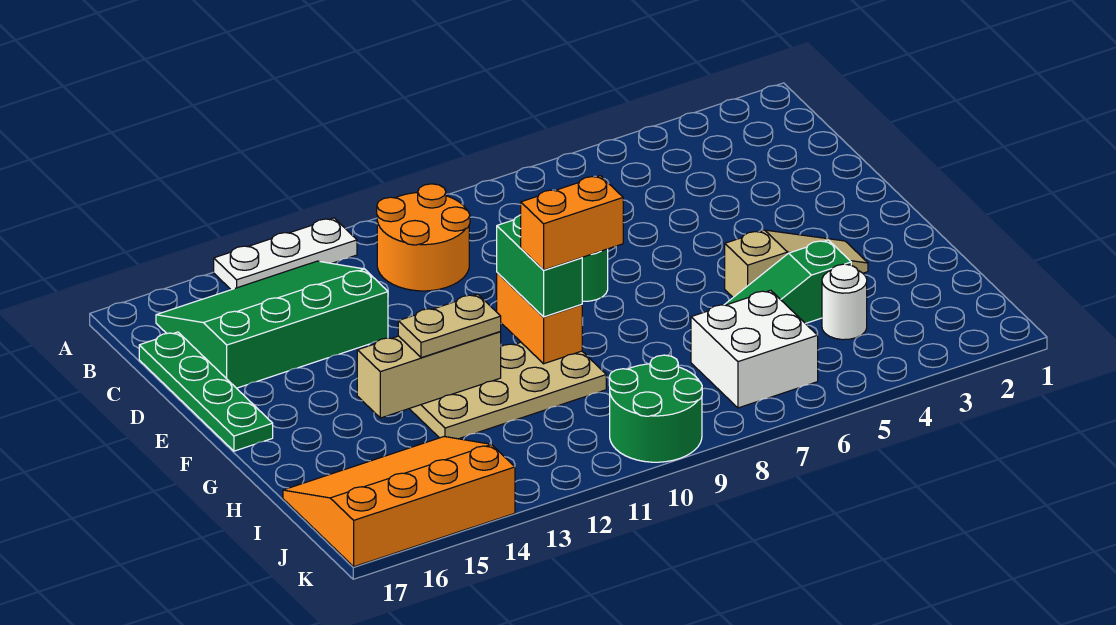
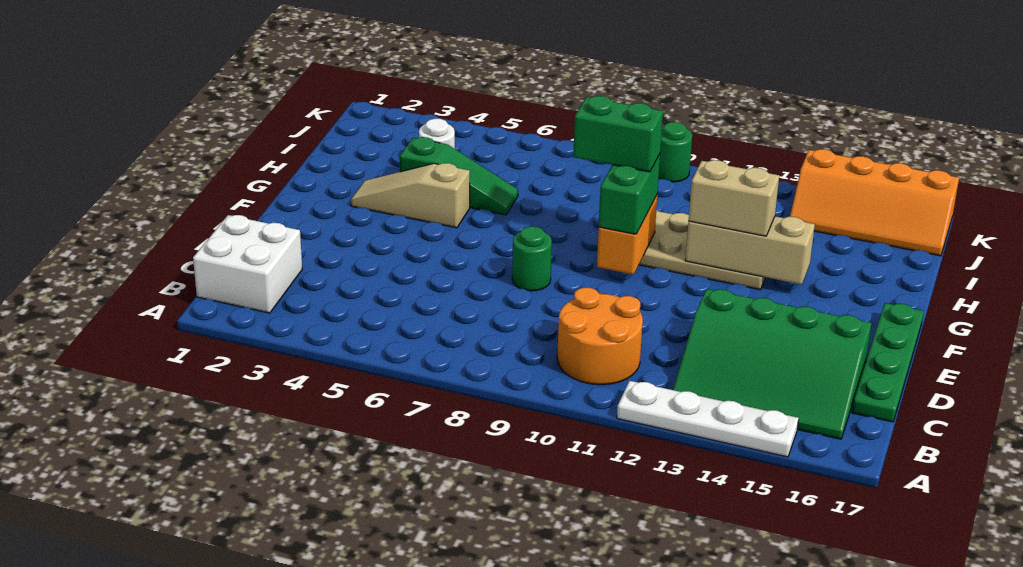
white 1x3 plate [214,218,357,290] -> white 1x4 plate [617,381,799,457]
orange 1x2 brick [521,176,623,270] -> green 1x2 brick [573,96,663,172]
tan 1x2 plate [398,294,501,358] -> tan 1x2 brick [689,160,779,236]
white 2x2 brick [691,290,818,408] -> white 2x2 brick moved to [193,215,302,313]
orange 3x4 slope [283,437,515,567] -> orange 2x4 slope [790,149,959,256]
green 2x2 round brick [609,355,702,462] -> green 1x1 round brick [659,122,692,182]

